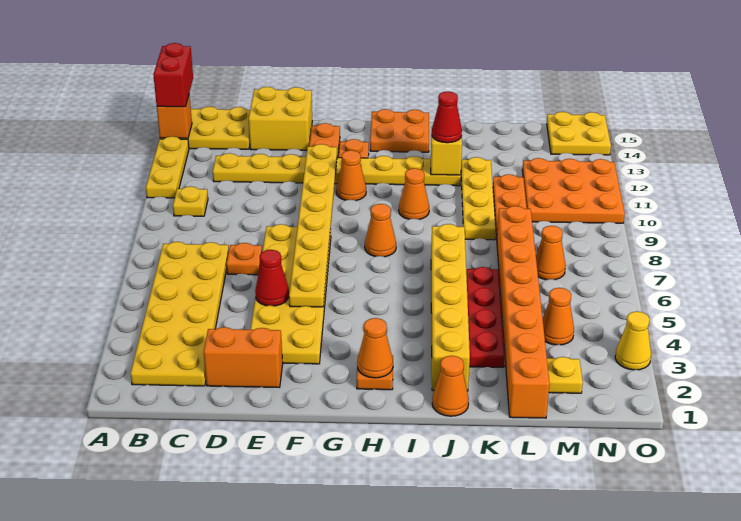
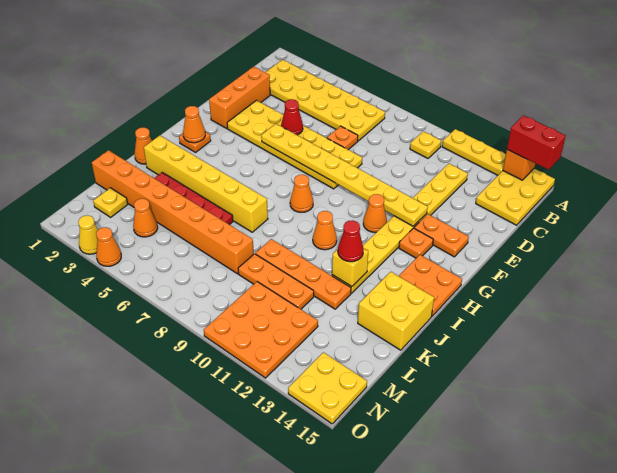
orange 1x2 brick [204,327,283,387] -> orange 1x3 brick [209,67,270,128]
yellow 2x2 brick [249,87,312,150] -> yellow 2x2 brick moved to [358,272,434,350]
yellow 1x4 plate [461,157,496,240] -> orange 1x4 plate [255,239,351,309]
orange 1x1 cone [536,226,566,280] -> orange 1x1 cone moved to [96,227,121,266]

